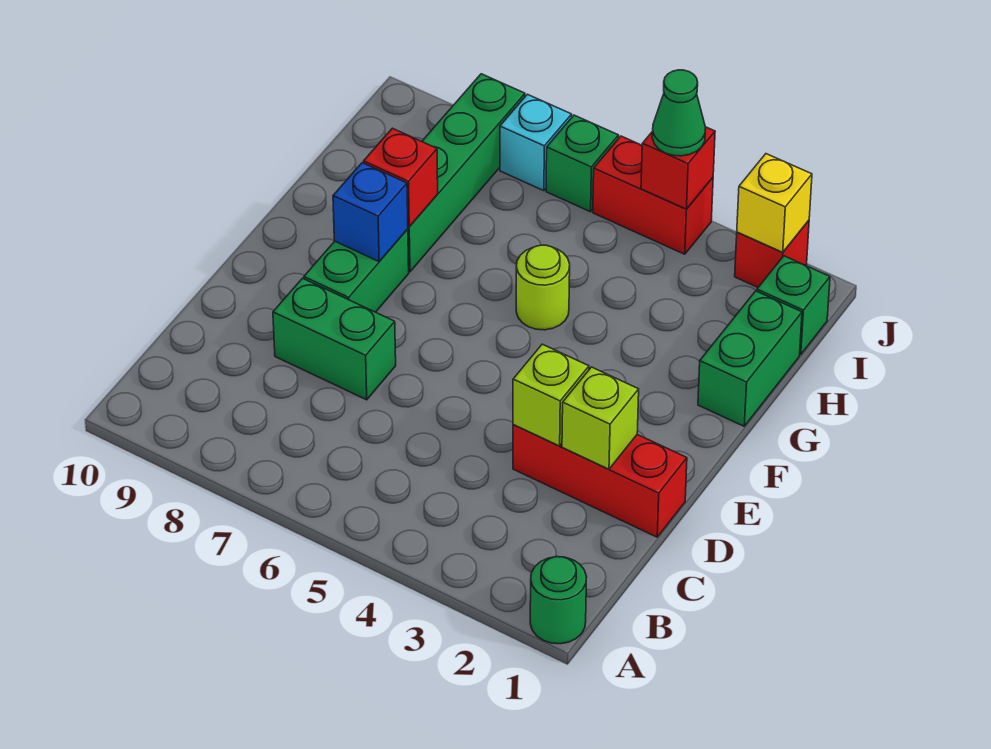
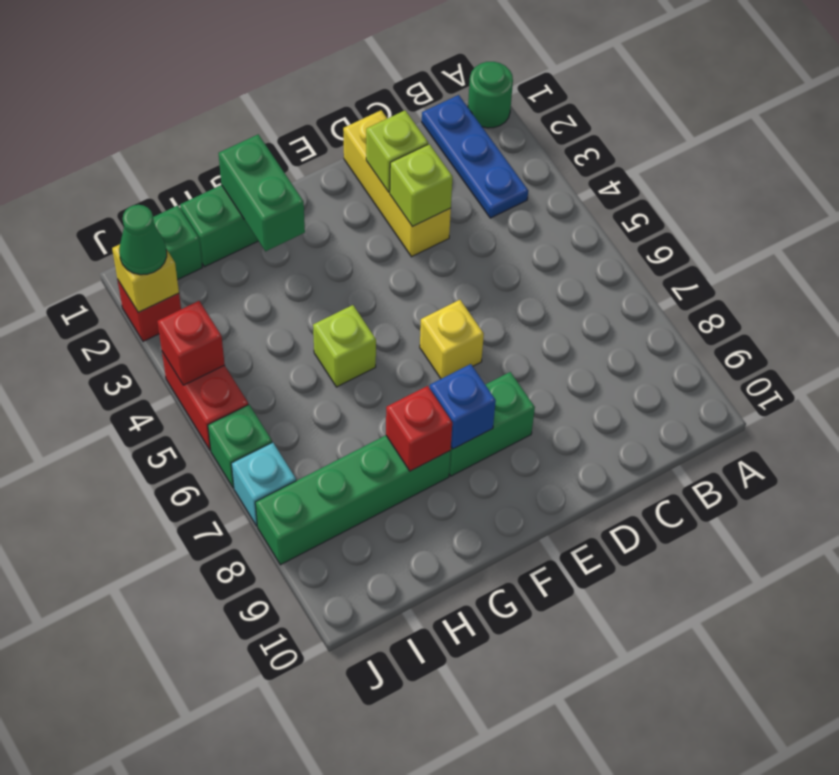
none -> blue 1x3 plate [422,95,528,218]
red 1x3 brick [513,425,687,537] -> yellow 1x3 brick [343,110,451,257]
green 1x2 brick [273,278,396,400] -> green 1x2 brick moved to [219,135,305,251]
none -> yellow 1x1 brick [420,300,484,379]
lime 1x1 round brick [516,245,570,330] -> lime 1x1 brick [313,305,376,387]
green 1x1 cone [652,70,706,156] -> green 1x1 cone moved to [119,205,167,275]

